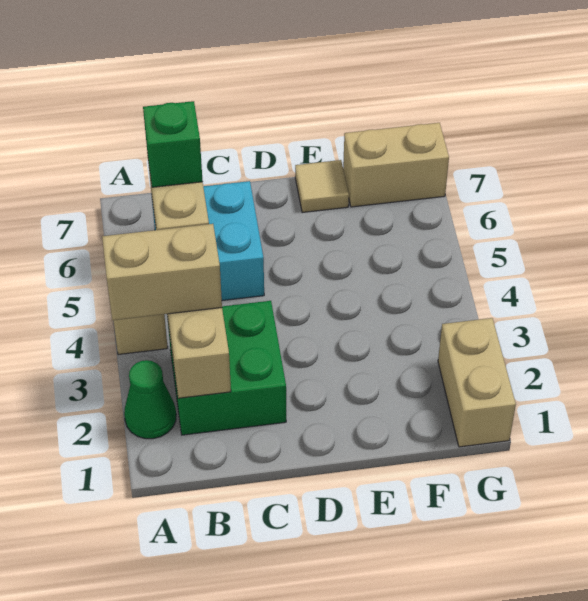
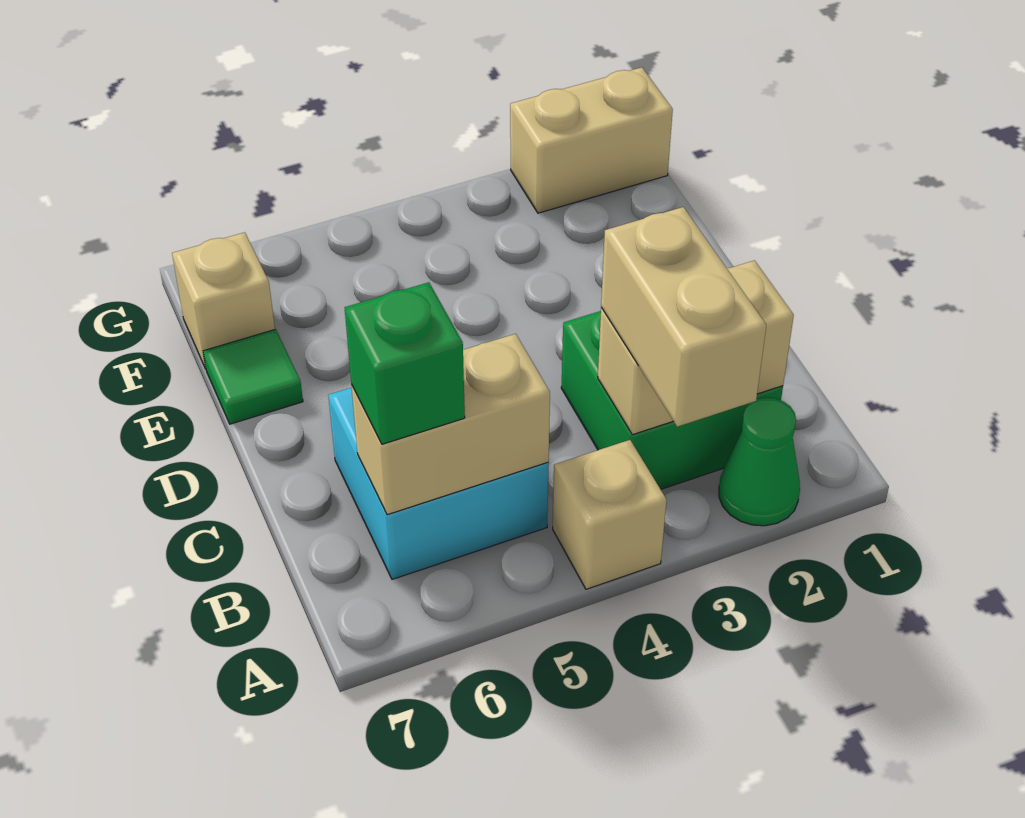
tan 1x1 tile [295,160,349,212] -> green 1x1 tile [203,329,303,424]
tan 1x2 brick [343,123,449,207] -> tan 1x1 brick [172,232,275,369]

